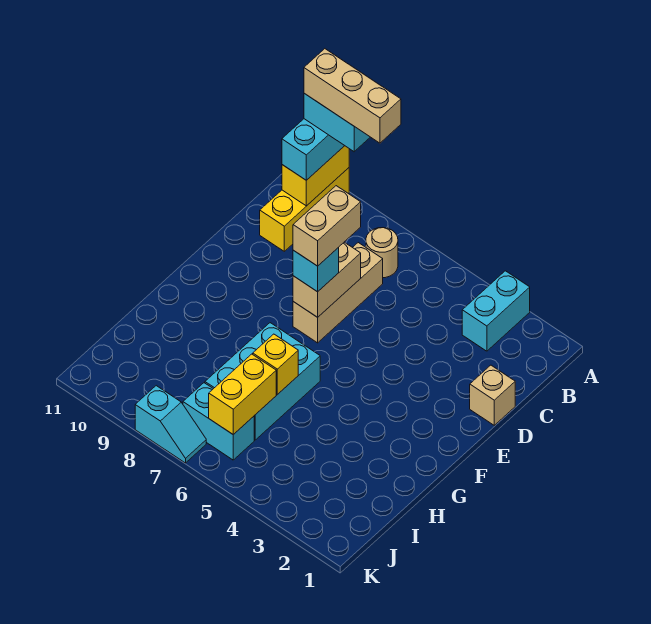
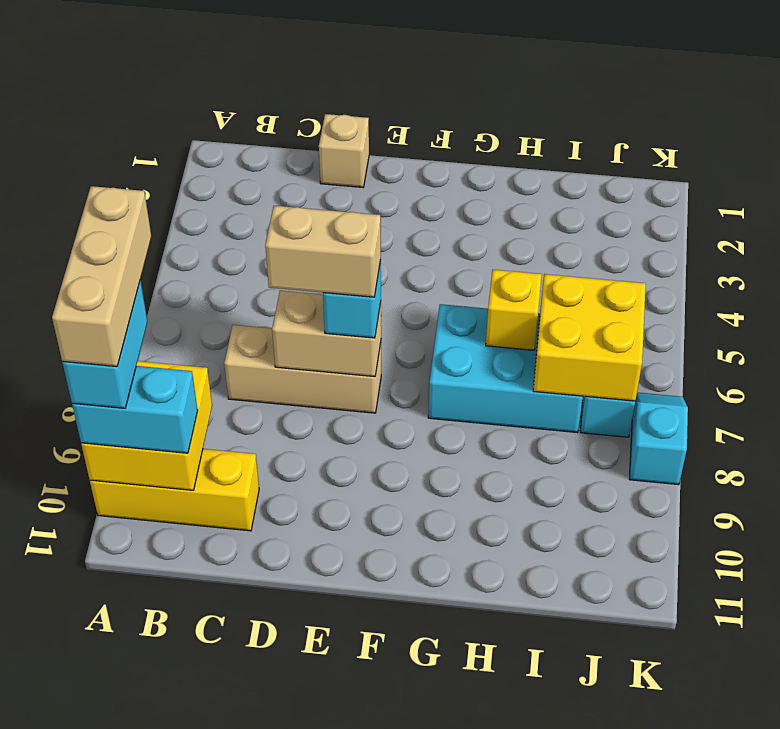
cyan 1x2 brick [462,271,530,351] -> none
yellow 1x2 brick [282,146,349,206] -> yellow 2x2 brick [81,361,212,490]
tan 1x1 round brick [366,228,398,278] -> none
yellow 1x2 brick [209,354,276,435] -> yellow 2x2 brick [533,274,646,401]

